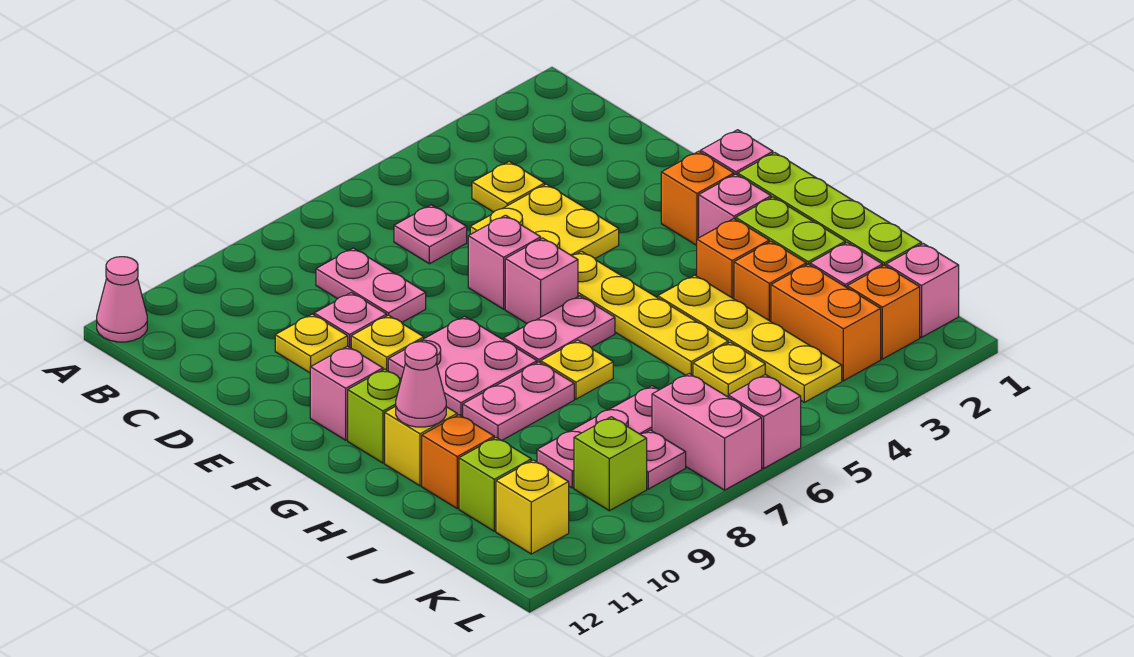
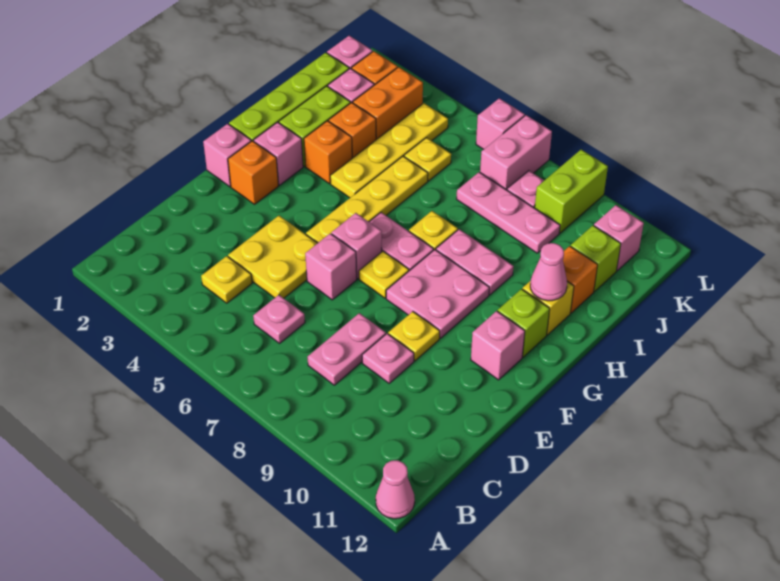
yellow 1x1 plate [275,314,348,373] -> yellow 1x1 plate moved to [359,251,409,298]
lime 1x1 brick [574,417,647,511] -> lime 1x2 brick [535,150,608,233]
yellow 1x1 brick [496,460,569,554] -> pink 1x1 brick [594,205,644,271]

